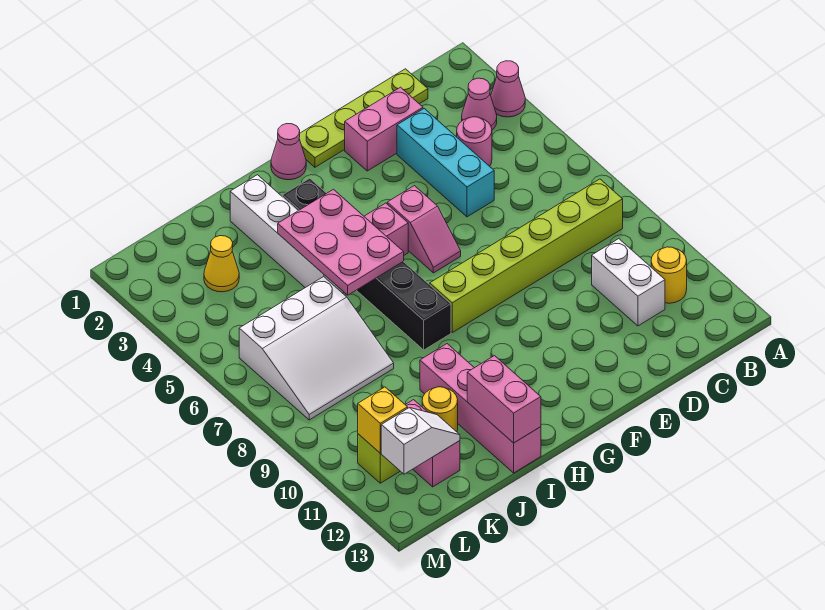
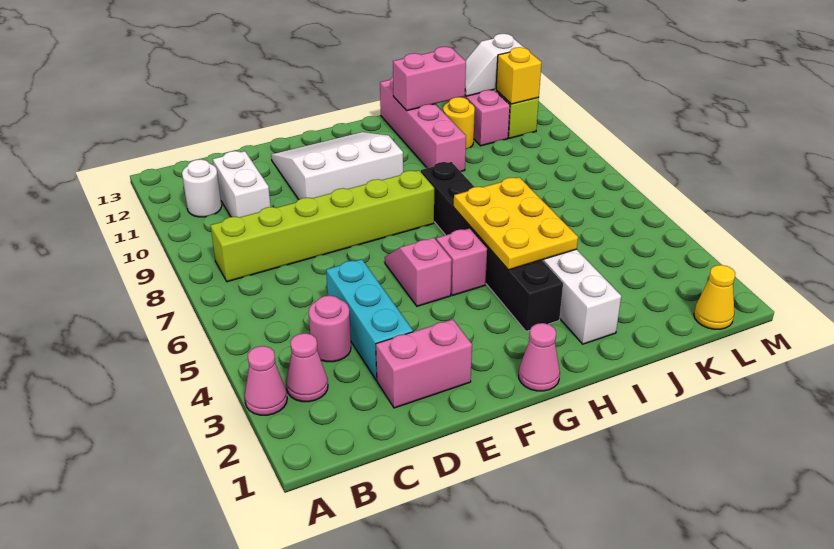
yellow 1x1 round brick [651,247,687,303] -> white 1x1 round brick [182,159,222,217]
lime 1x4 plate [299,69,428,167] -> none
pink 2x3 plate [278,189,404,295] -> yellow 2x3 plate [454,177,578,270]
pink 1x2 brick [467,356,541,443] -> pink 1x2 brick turned to [393,47,466,111]
white 3x3 slope [239,277,394,420] -> white 3x3 slope moved to [271,132,403,199]
yellow 1x1 cone [204,236,239,292] -> yellow 1x1 cone moved to [694,265,735,329]

